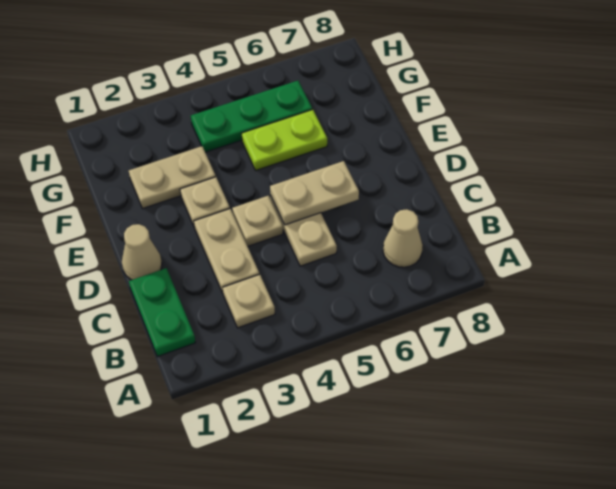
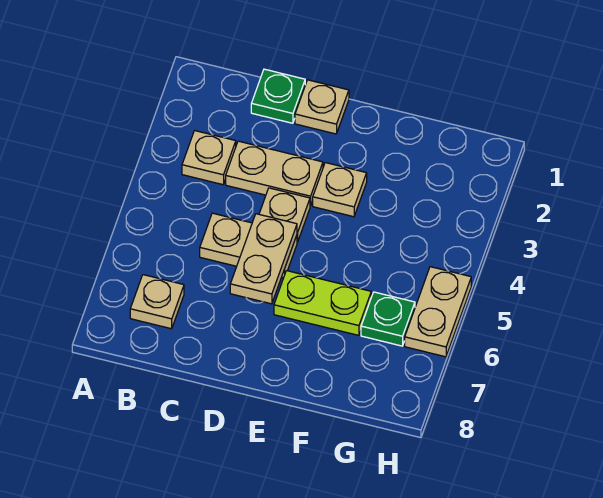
green 1x2 plate [129,268,196,357] -> green 1x1 plate [251,69,305,123]
tan 1x1 cone [383,209,423,267] -> tan 1x1 plate [130,275,184,329]
tan 1x1 cone [122,224,162,280] -> tan 1x1 plate [295,80,349,134]
tan 1x2 plate [129,146,216,209] -> tan 1x2 plate moved to [405,267,471,357]
lime 1x2 plate [241,110,327,170] -> lime 1x2 plate turned to [274,271,371,335]
green 1x3 plate [191,81,312,152] -> green 1x1 plate [361,292,415,346]

